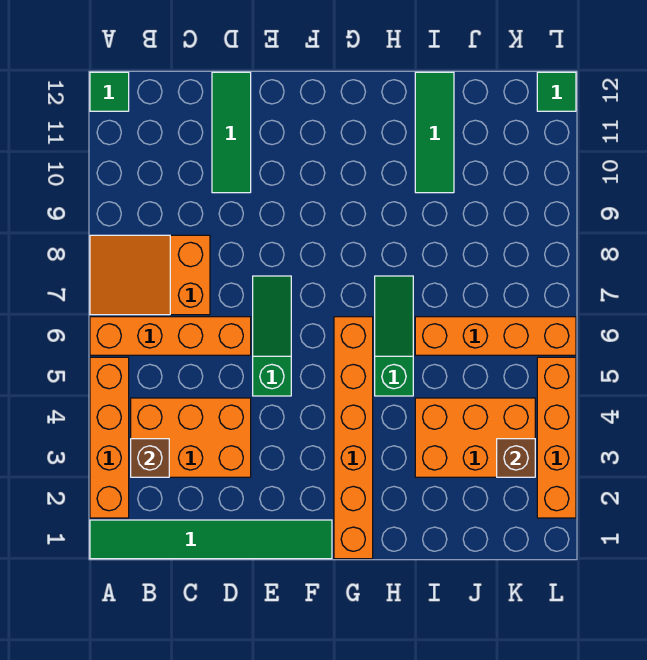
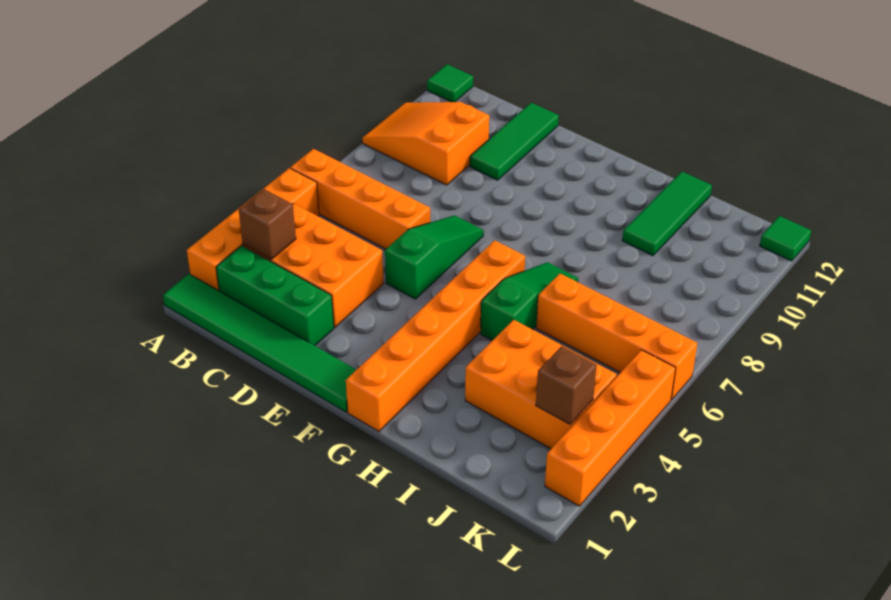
orange 2x3 slope [90,235,210,315] -> orange 2x3 slope moved to [363,102,489,185]
none -> green 1x3 brick [216,246,334,346]

